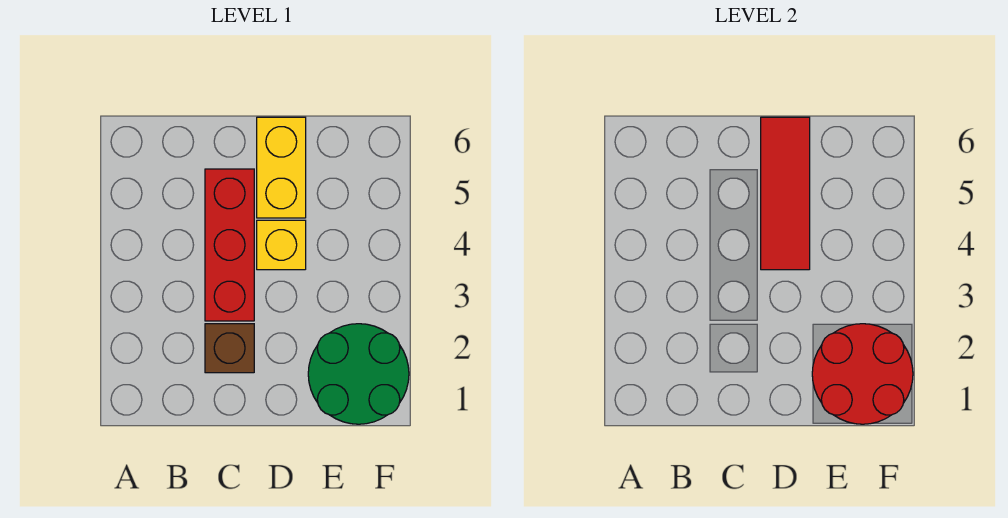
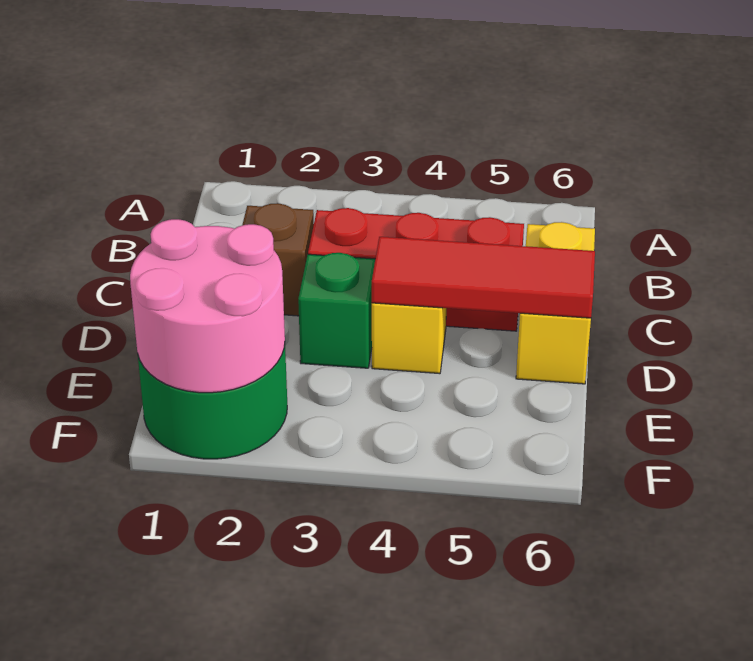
none -> green 1x1 brick [298,253,375,368]
yellow 1x2 brick [257,117,306,218] -> yellow 1x2 brick turned to [516,222,595,384]
red 2x2 round brick [812,324,913,424] -> pink 2x2 round brick [130,219,285,393]

